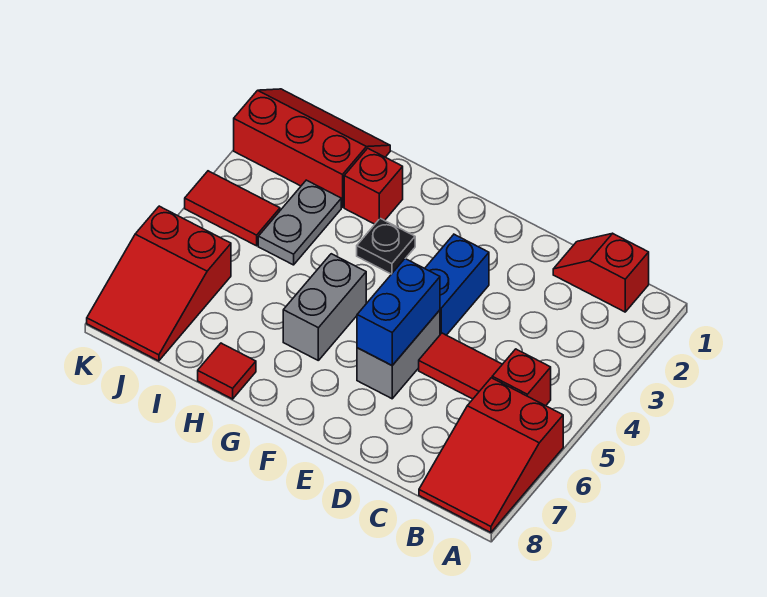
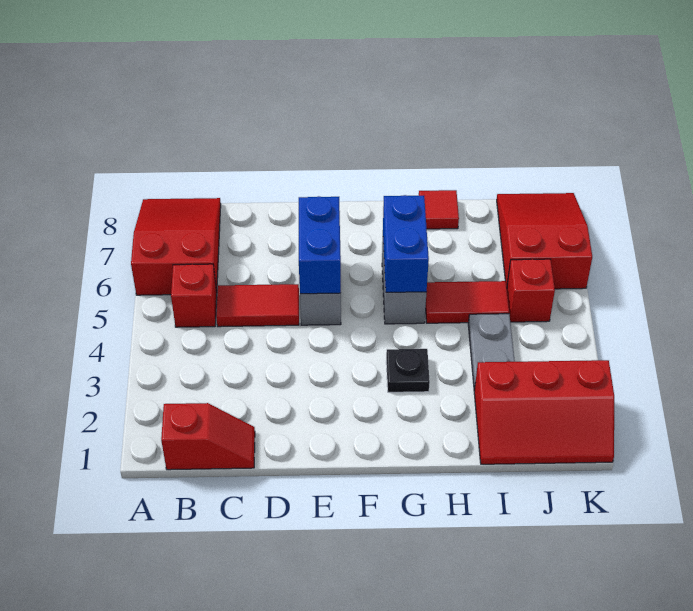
blue 1x2 brick [425,234,489,335] -> blue 1x2 brick moved to [383,195,429,292]
red 1x1 brick [344,148,403,224] -> red 1x1 brick moved to [507,259,555,322]
red 1x2 tile [185,171,280,246] -> red 1x2 tile moved to [425,281,509,323]

